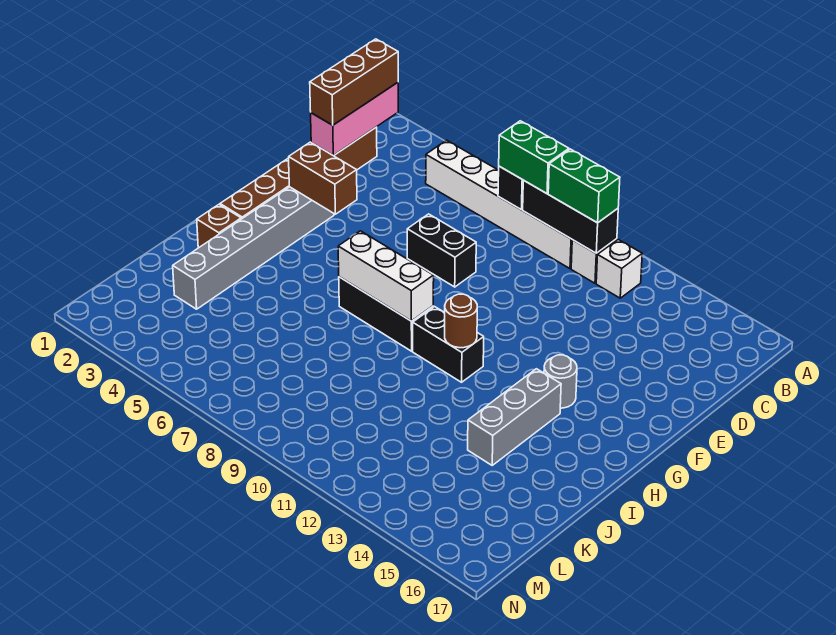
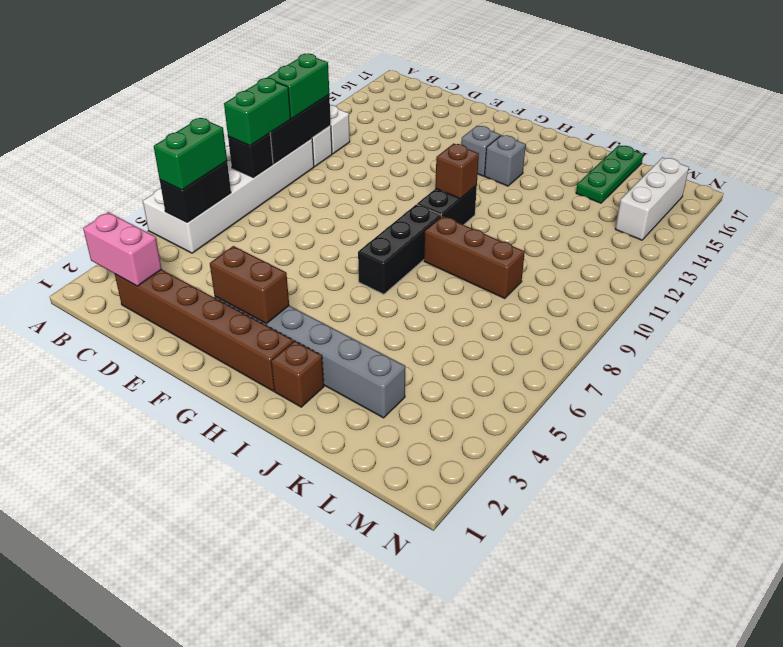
pink 1x3 brick [311,82,398,156] -> pink 1x2 brick [83,212,162,286]
brown 1x3 brick [310,39,398,125] -> brown 1x3 brick moved to [424,216,525,298]
white 1x6 brick [426,140,572,269] -> white 2x6 brick [143,138,314,253]
none -> green 1x2 brick [154,118,227,190]
black 1x2 brick [407,214,476,287] -> black 1x2 brick moved to [160,161,231,222]
brown 1x2 brick [289,142,357,214] -> brown 1x2 brick turned to [210,246,289,323]
grey 1x1 round brick [544,355,577,408] -> grey 1x1 brick [461,126,500,176]
white 1x3 brick [338,231,434,321] -> white 1x3 brick moved to [615,157,689,240]
brown 1x1 round brick [445,294,477,348] -> brown 1x1 brick [435,143,479,199]
grey 1x3 brick [468,369,561,465] -> grey 1x1 brick [484,135,526,186]
none -> green 1x3 plate [576,145,643,203]

